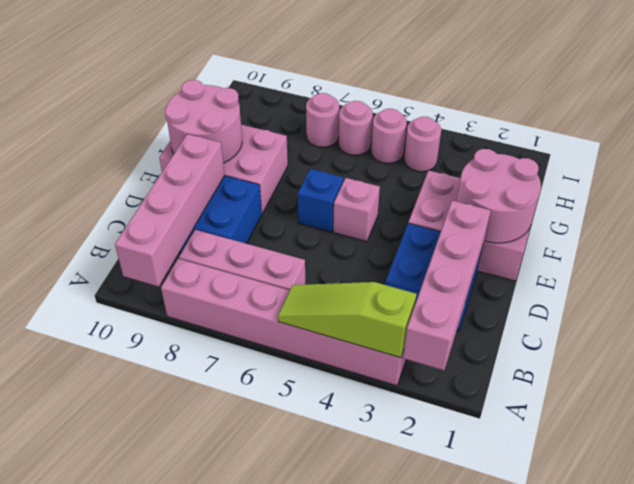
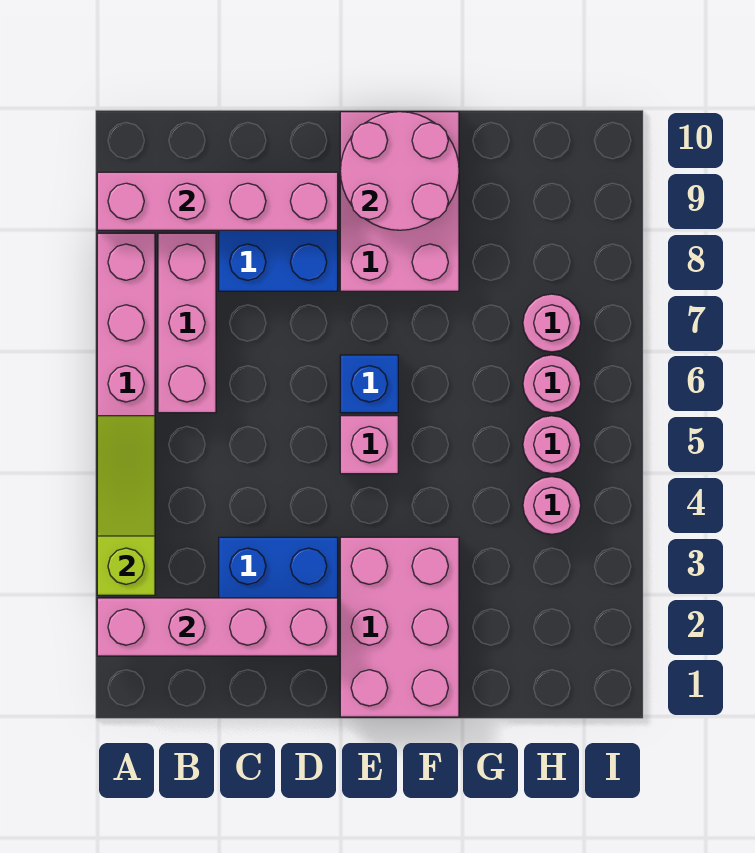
pink 2x2 round brick [457,149,541,243] -> none

